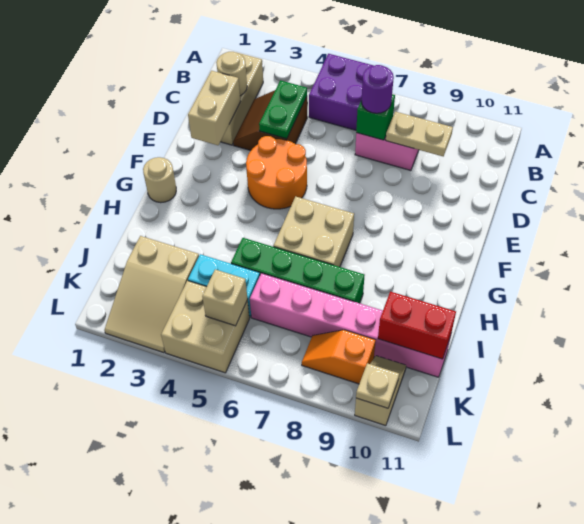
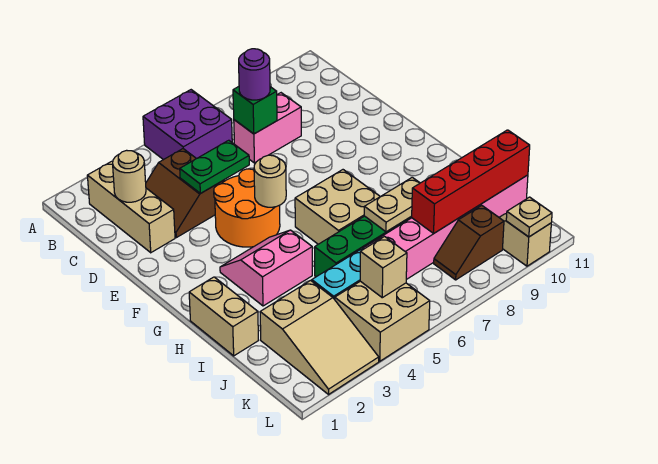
green 1x2 plate [259,80,307,139] -> green 1x2 plate turned to [180,140,249,194]
tan 1x2 plate [386,112,453,156] -> tan 1x2 plate moved to [364,177,420,232]
tan 1x2 brick [188,71,241,145] -> tan 1x2 brick moved to [189,277,259,356]
tan 1x1 round brick [143,157,176,203] -> tan 1x1 round brick moved to [254,155,286,207]
none -> pink 2x2 slope [220,230,312,306]
red 1x2 brick [378,292,456,359] -> red 1x4 brick [411,130,530,233]
orange 1x2 slope [302,330,376,384] -> brown 1x2 slope [434,205,504,280]

